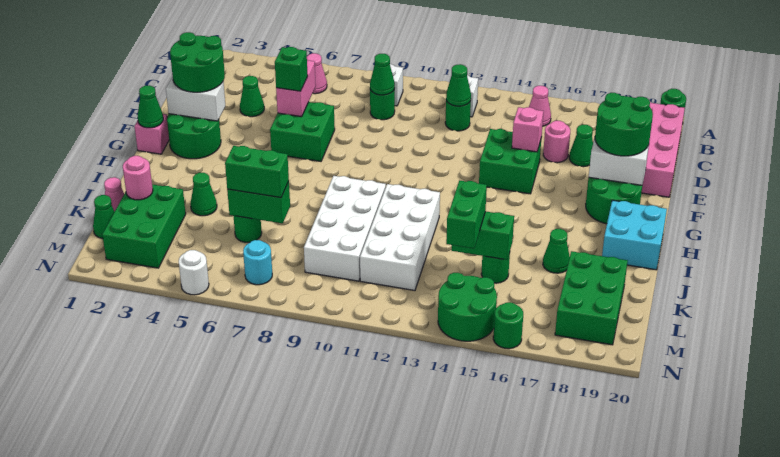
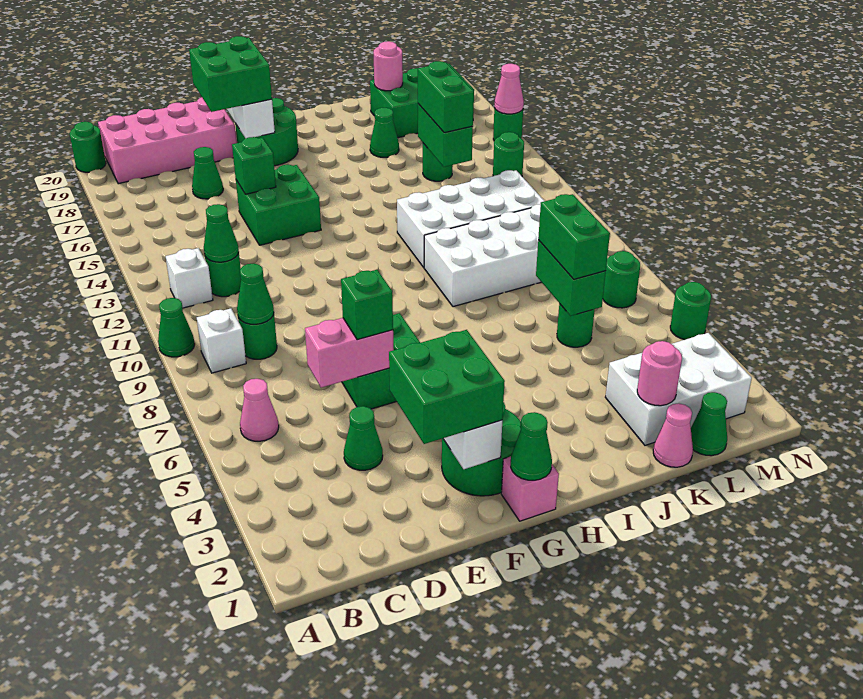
pink 1x1 cone [529,86,551,126] -> pink 1x1 cone moved to [494,64,524,114]
pink 1x1 round brick [543,121,570,163] -> pink 1x1 round brick moved to [373,41,403,91]
green 2x2 round brick [170,32,225,92] -> green 2x2 brick [389,330,505,444]
pink 1x1 brick [512,107,544,152] -> green 1x1 brick [232,137,276,194]
green 2x2 round brick [595,93,653,156] -> green 2x2 brick [189,36,272,112]
cyan 2x2 brick [602,200,667,270] -> none
green 1x1 cone [190,173,217,216] -> green 1x1 cone moved to [158,298,195,357]
green 2x3 brick [102,184,186,268] -> white 2x3 brick [605,333,752,445]
green 1x2 brick [446,181,487,248] -> green 1x2 brick turned to [418,61,474,133]
cyan 1x1 round brick [243,240,272,285] -> green 1x1 round brick [603,251,640,308]
green 2x2 round brick [438,273,497,341] -> green 1x1 round brick [493,132,524,176]
white 1x1 round brick [179,250,209,295] -> green 1x1 round brick [670,282,711,340]

